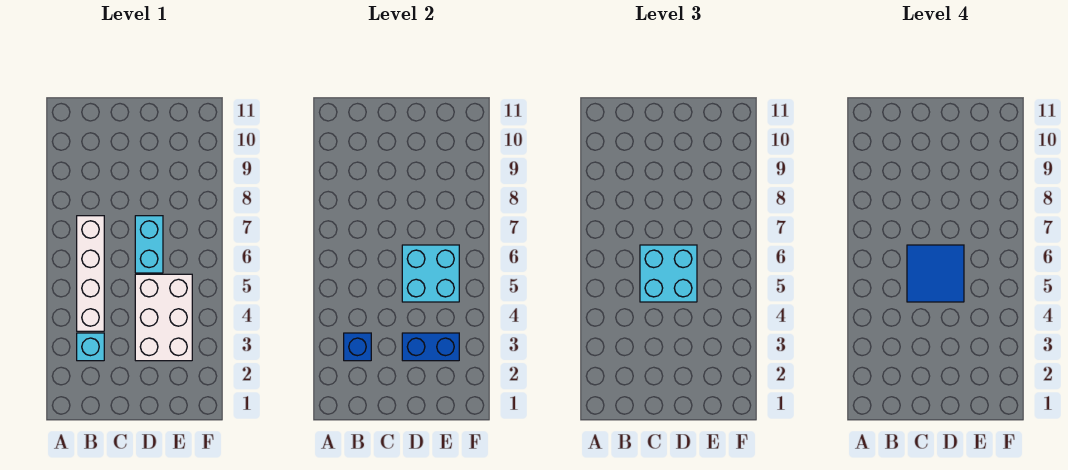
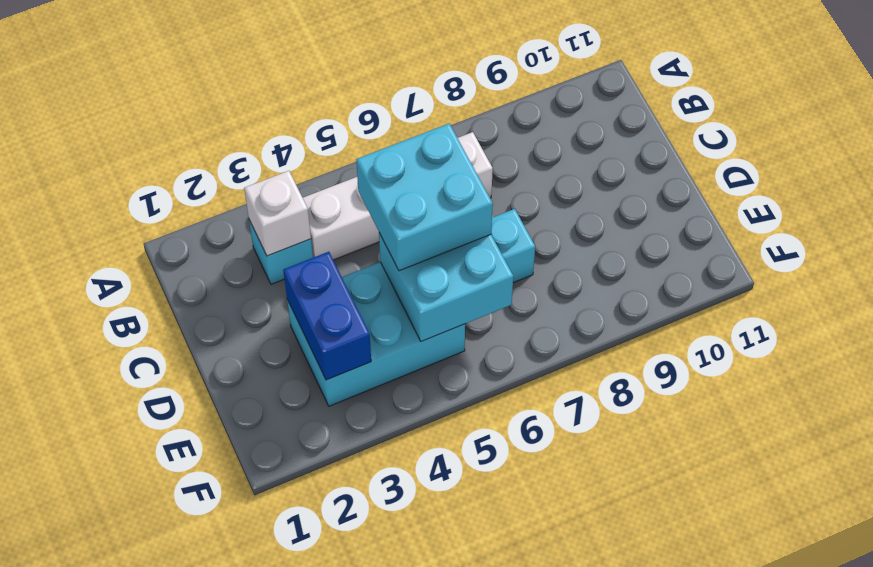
blue 1x1 brick [344,333,371,361] -> white 1x1 brick [244,171,311,256]
blue 2x2 tile [907,245,964,302] -> none
white 2x3 brick [135,274,192,361] -> cyan 2x3 brick [287,262,465,406]

